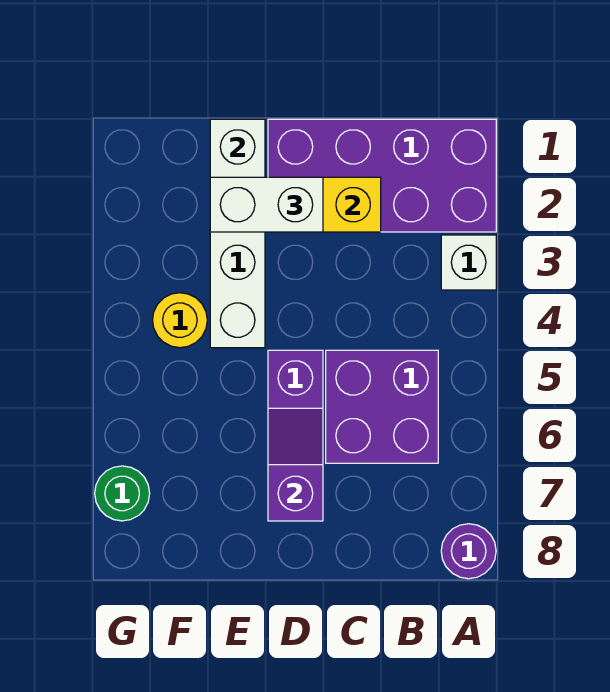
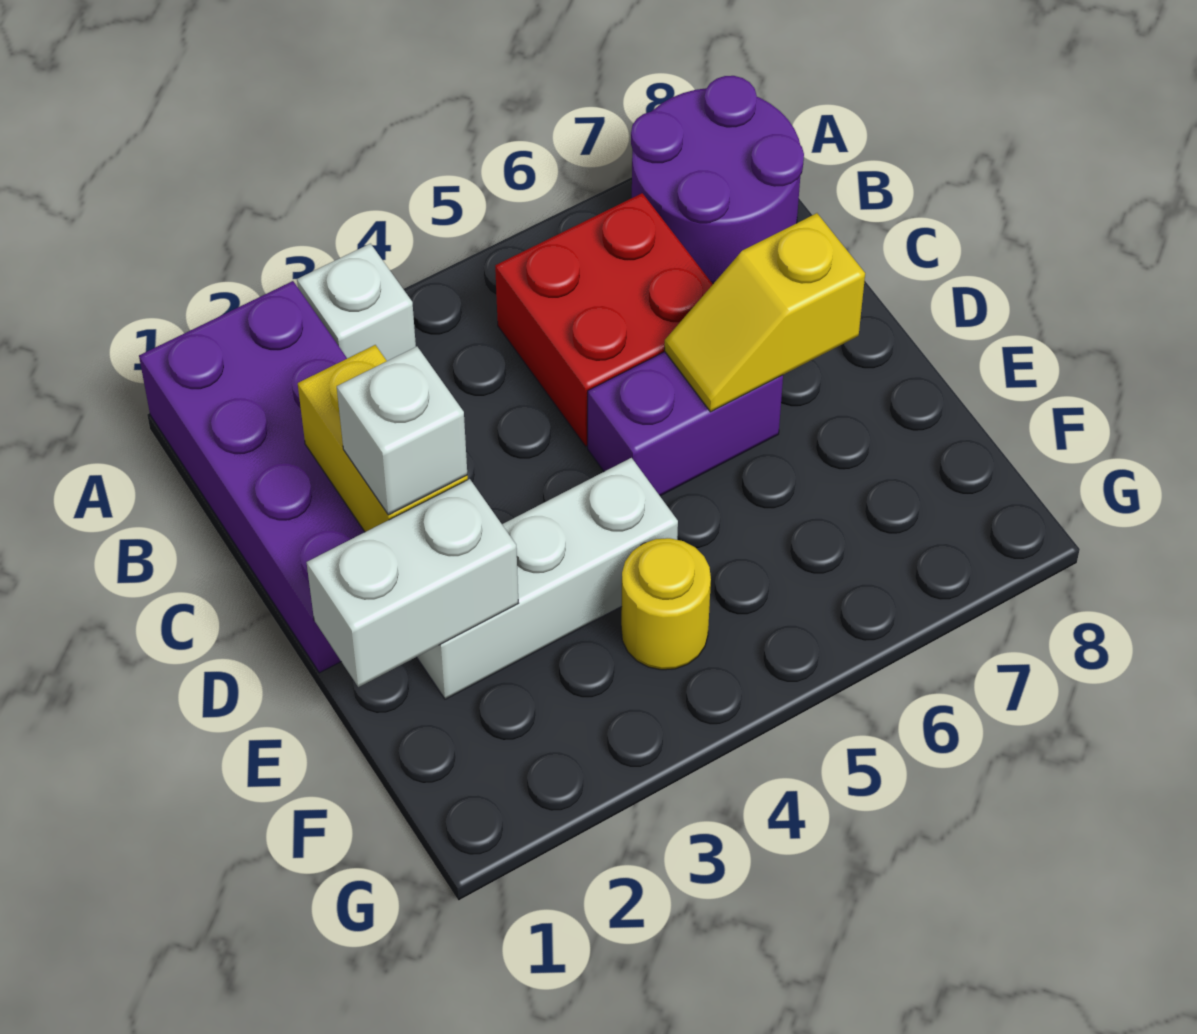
purple 1x1 round brick [441,524,496,579] -> purple 2x2 round brick [631,76,804,284]
purple 2x2 brick [326,350,438,463] -> red 2x2 brick [495,193,713,446]
white 1x2 brick [210,177,323,232] -> white 1x1 brick [337,347,467,515]
purple 1x2 slope [268,408,323,521] -> yellow 1x2 slope [665,213,865,412]
green 1x1 round brick [95,466,150,521] -> none

